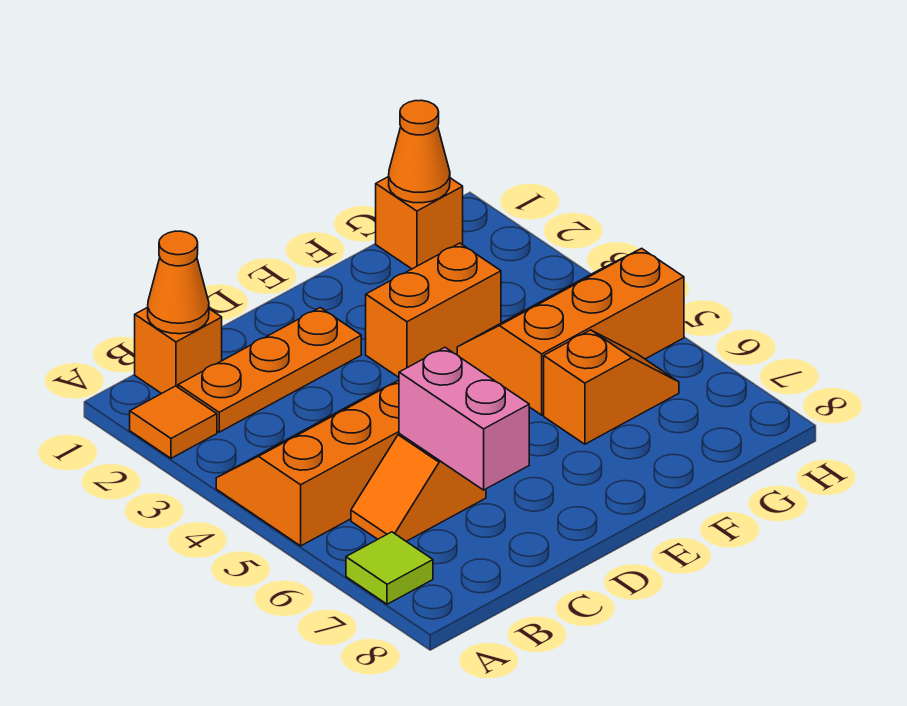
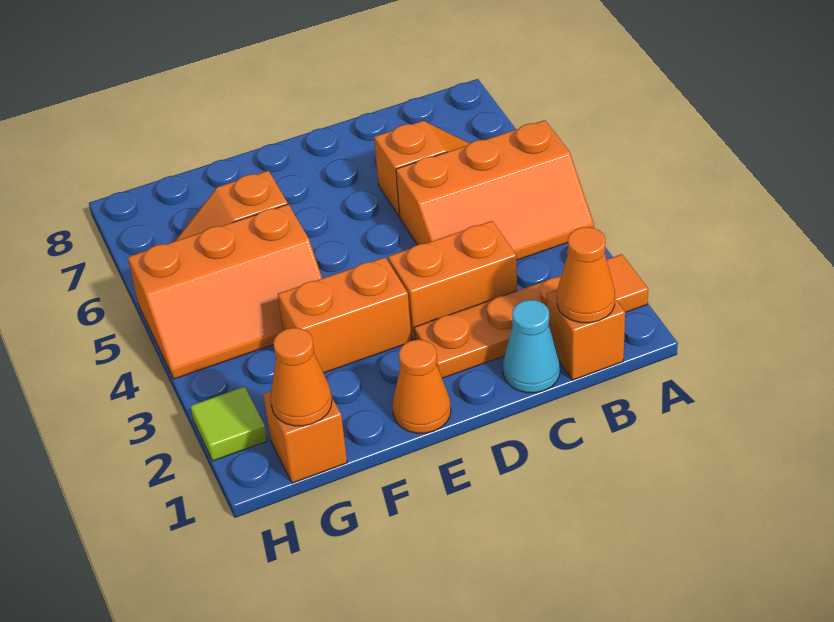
lime 1x1 tile [346,532,433,604] -> lime 1x1 tile moved to [191,387,267,461]
none -> cyan 1x1 cone [503,300,560,393]
none -> orange 1x2 brick [388,221,517,340]
pink 1x2 brick [399,347,529,490] -> none
none -> orange 1x1 cone [393,340,451,433]

